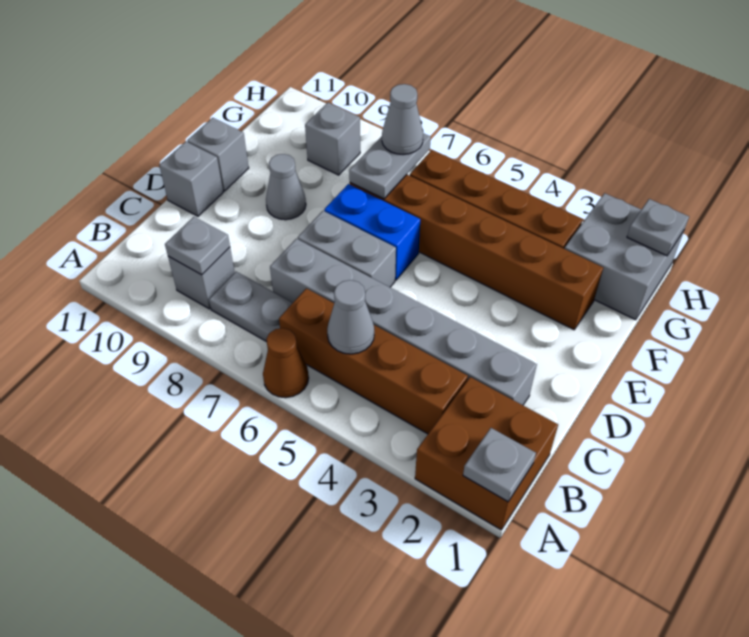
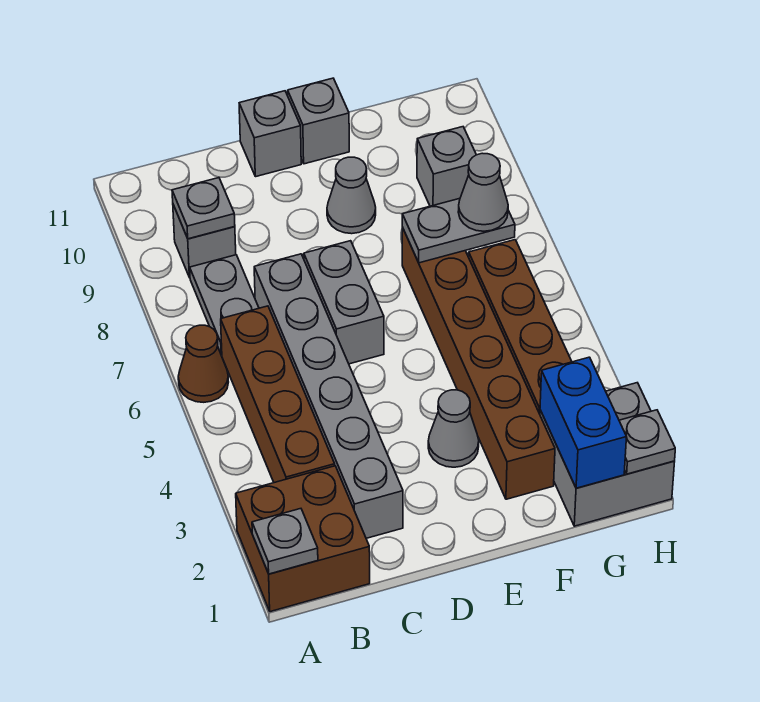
grey 1x1 cone [327,280,374,354] -> grey 1x1 cone moved to [428,390,479,467]
blue 1x2 brick [324,184,420,280] -> blue 1x2 brick moved to [540,357,627,488]

